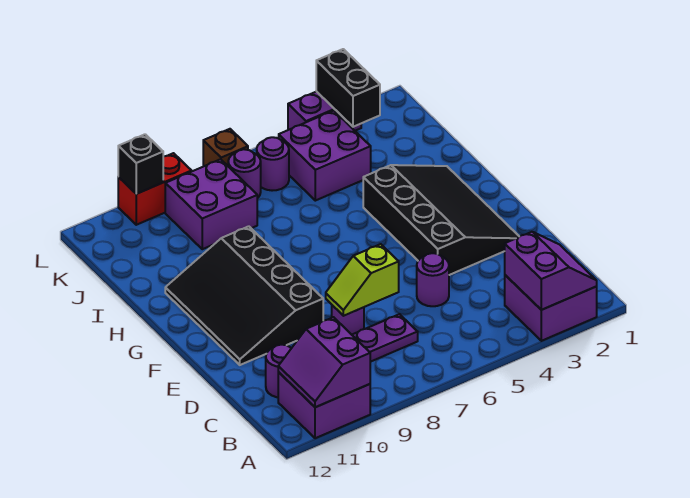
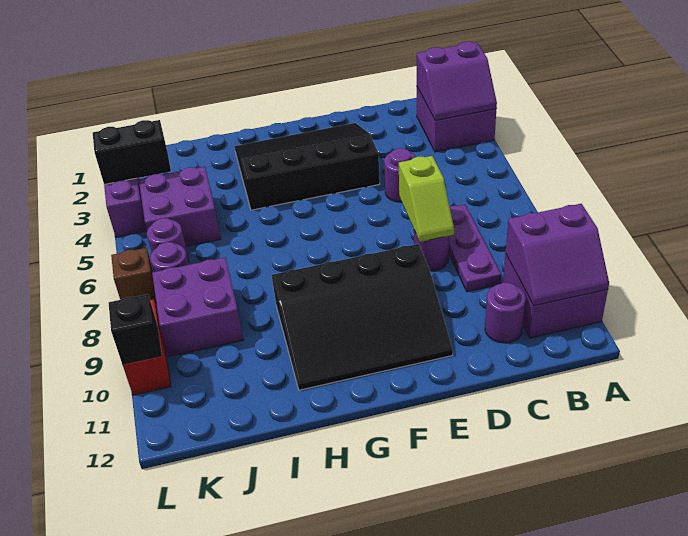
purple 2x2 slope [505,232,597,310] -> purple 2x2 slope turned to [417,41,497,120]

